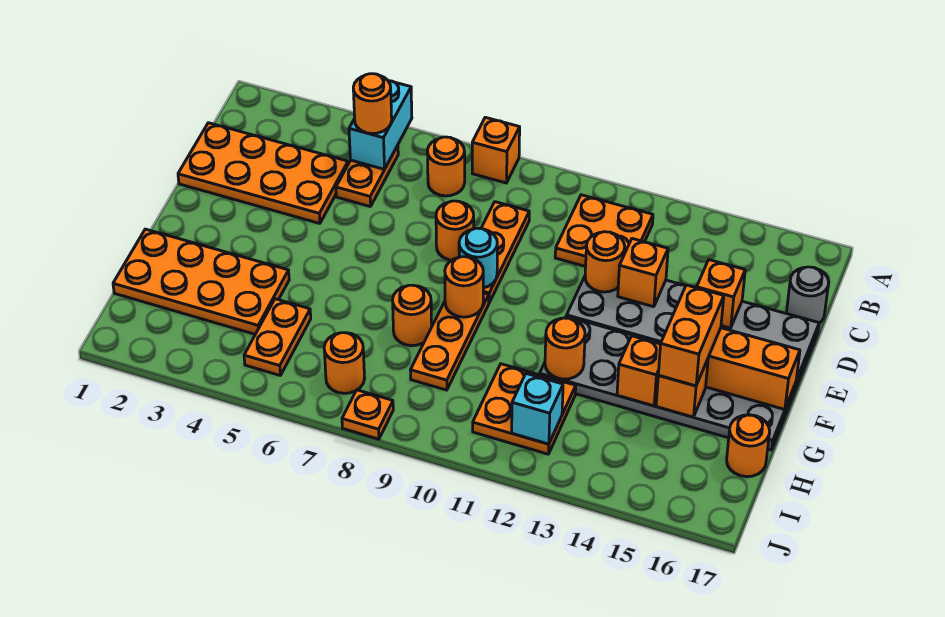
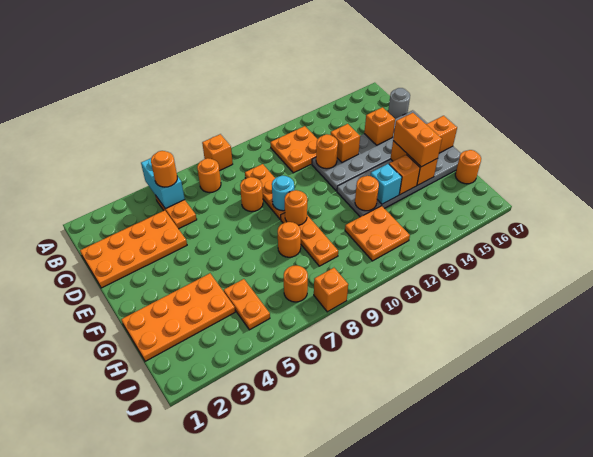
cyan 1x1 brick [512,374,563,444] -> cyan 1x1 brick moved to [371,164,402,204]
orange 1x1 plate [342,390,393,439] -> orange 1x1 brick [314,268,348,312]

